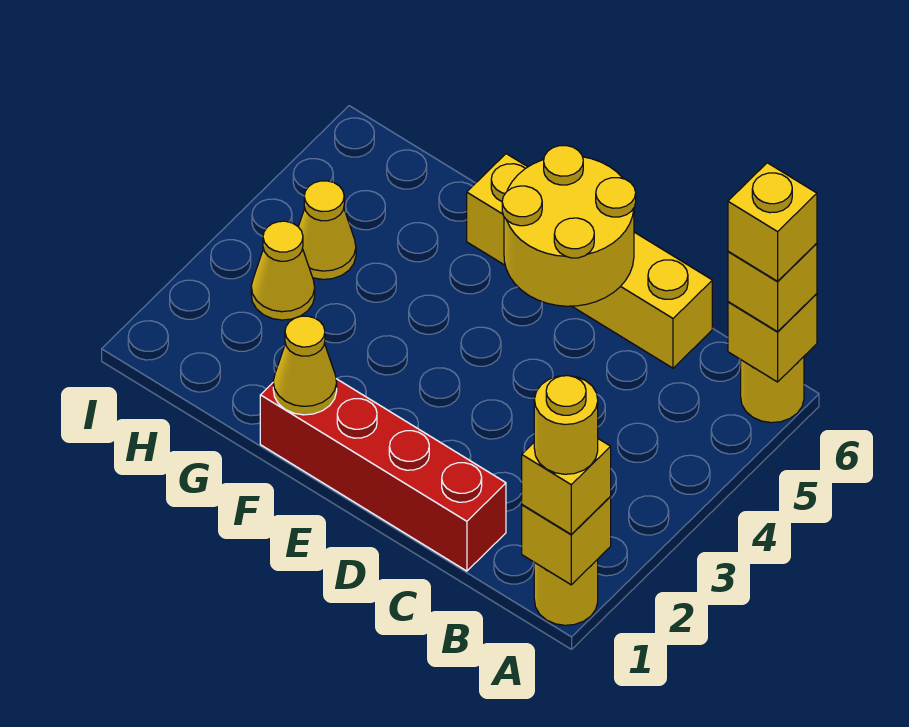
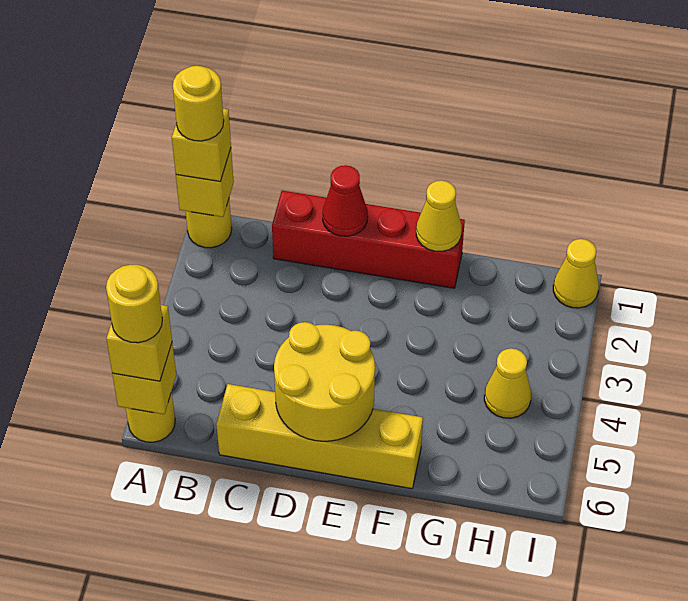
yellow 1x1 brick [728,163,817,281] -> yellow 1x1 round brick [106,265,162,343]
none -> red 1x1 cone [323,165,368,236]
yellow 1x1 cone [251,221,315,320] -> yellow 1x1 cone moved to [553,239,599,308]

